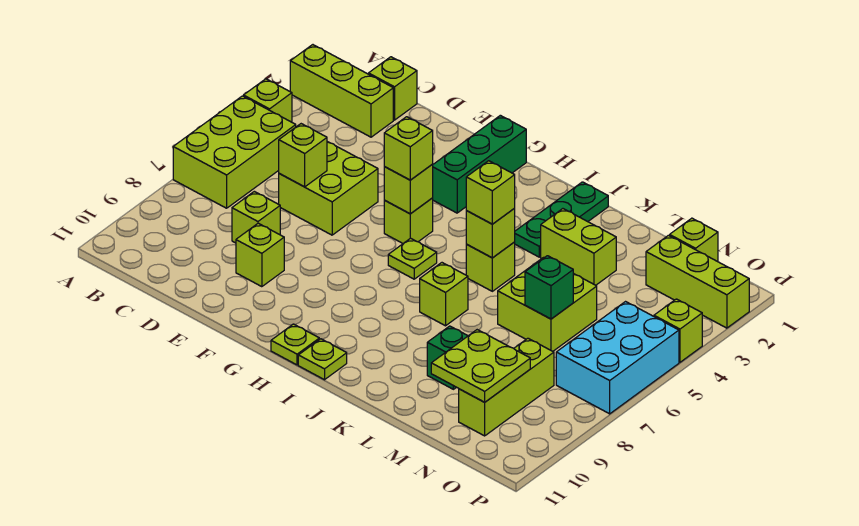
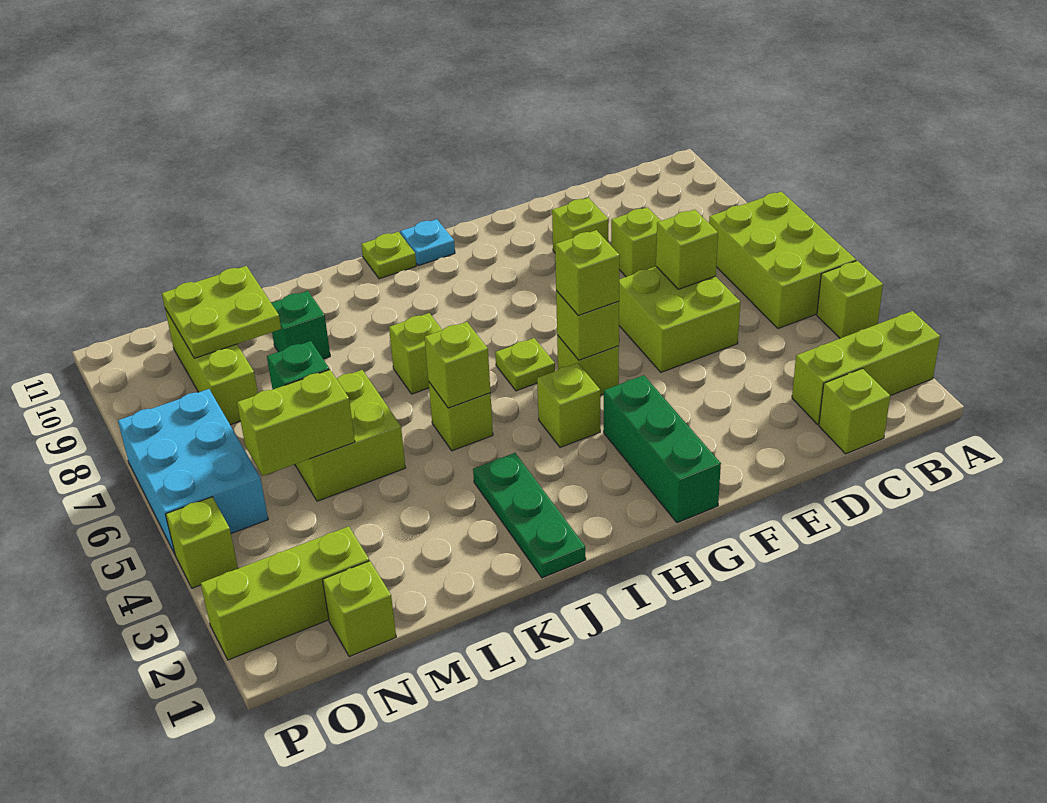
lime 1x1 plate [271,324,319,365] -> cyan 1x1 plate [400,219,455,266]
lime 1x1 brick [466,161,515,224] -> lime 1x1 brick moved to [537,363,600,447]
lime 1x2 brick [541,209,616,285] -> lime 1x2 brick moved to [237,370,355,476]

